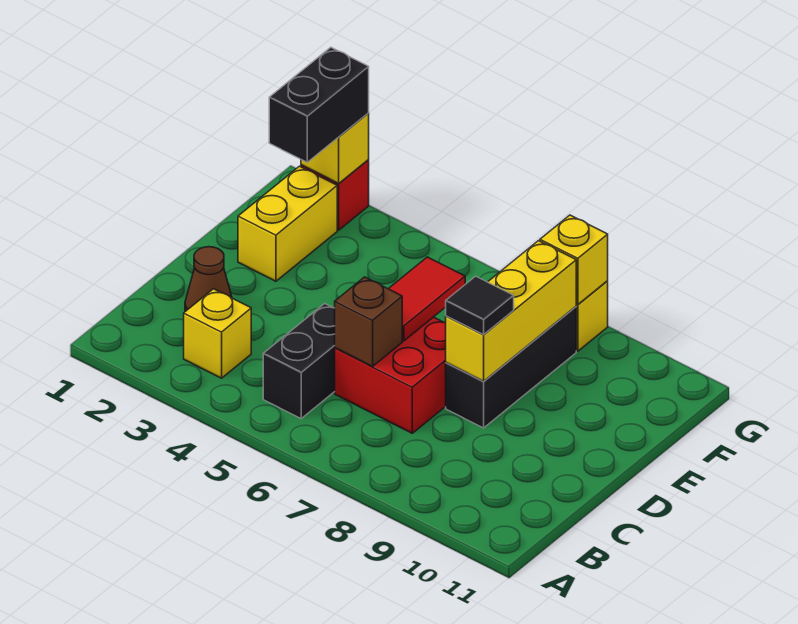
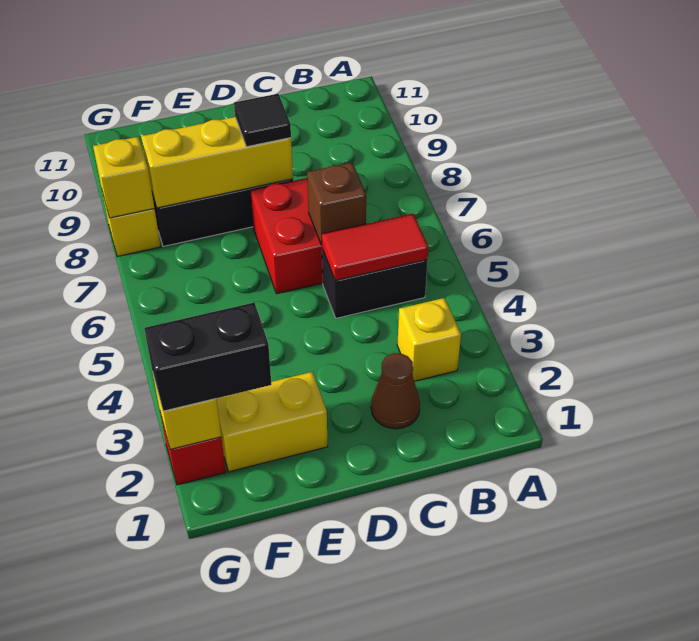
red 1x2 tile [389,257,465,341] -> red 1x2 tile moved to [322,214,428,281]

